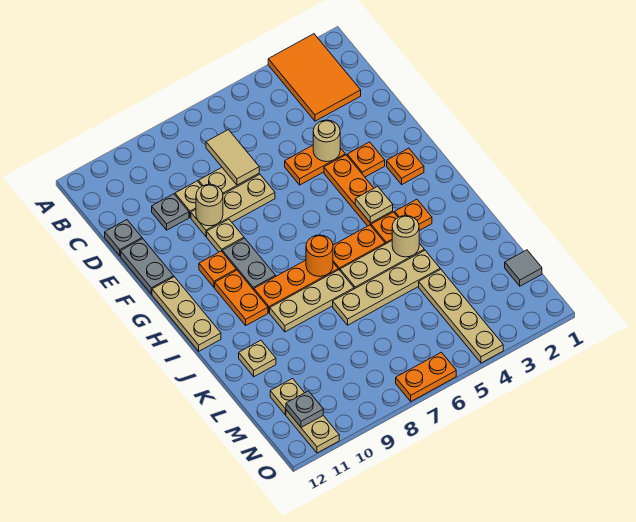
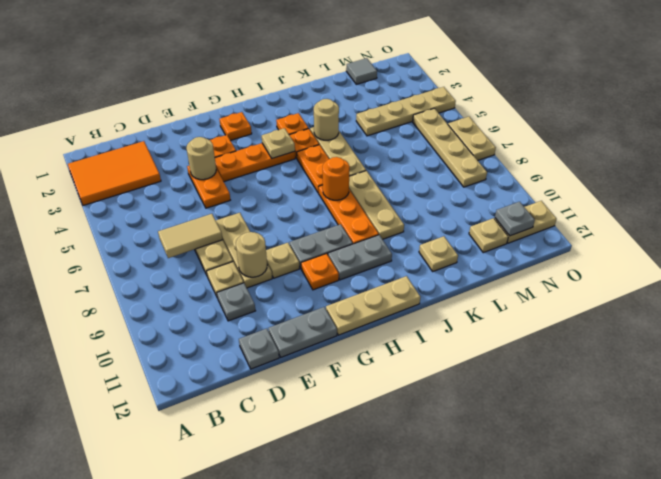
orange 1x2 plate [215,270,268,325] -> grey 1x2 plate [328,235,392,280]
tan 1x4 plate [333,250,440,325] -> tan 1x4 plate moved to [413,108,487,187]
orange 1x2 plate [396,352,456,401] -> tan 1x2 plate [448,117,496,160]

